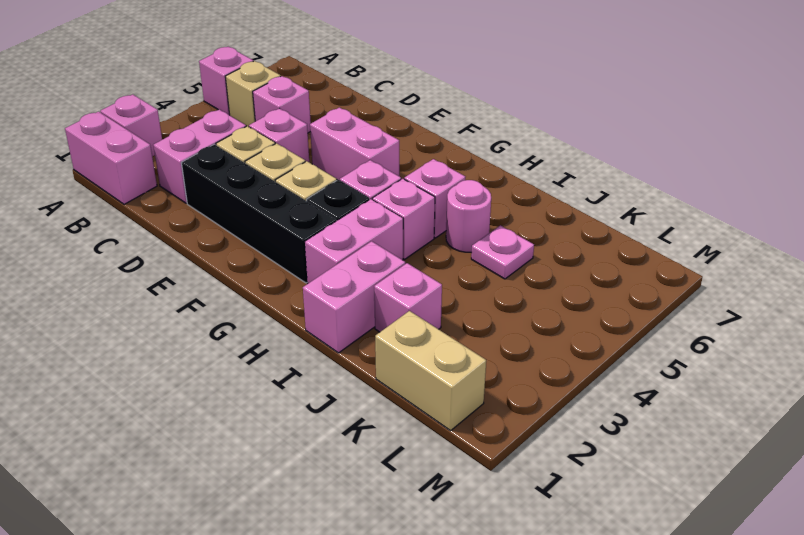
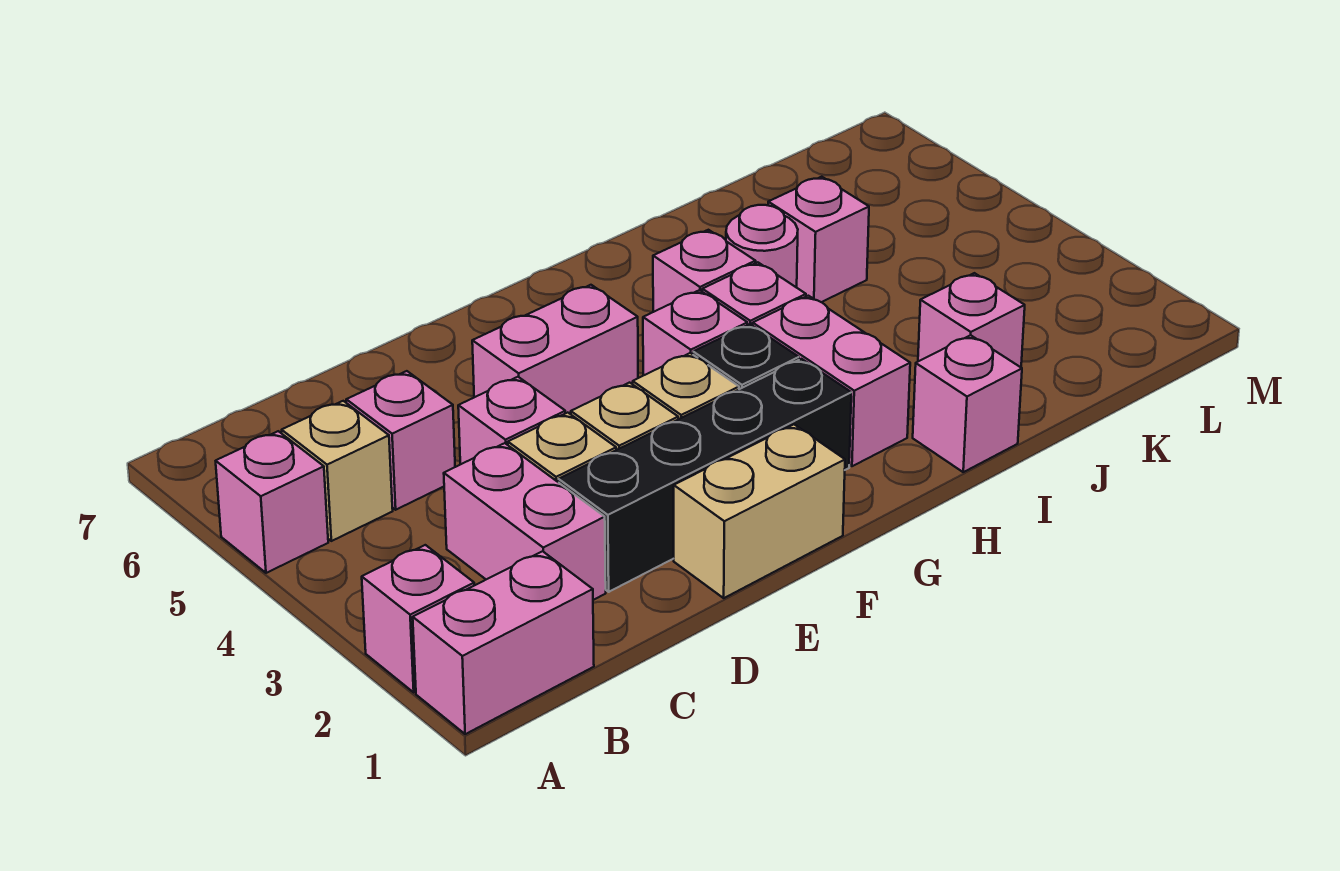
pink 1x2 brick [303,241,405,353] -> pink 1x1 brick [913,335,1022,472]
pink 1x1 plate [471,225,534,279] -> pink 1x1 brick [768,177,869,302]
tan 1x2 brick [375,311,486,431] -> tan 1x2 brick moved to [674,425,845,598]

